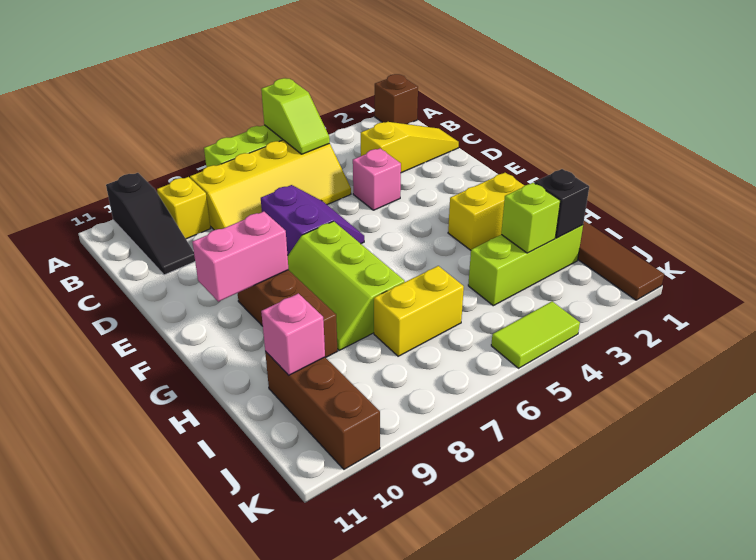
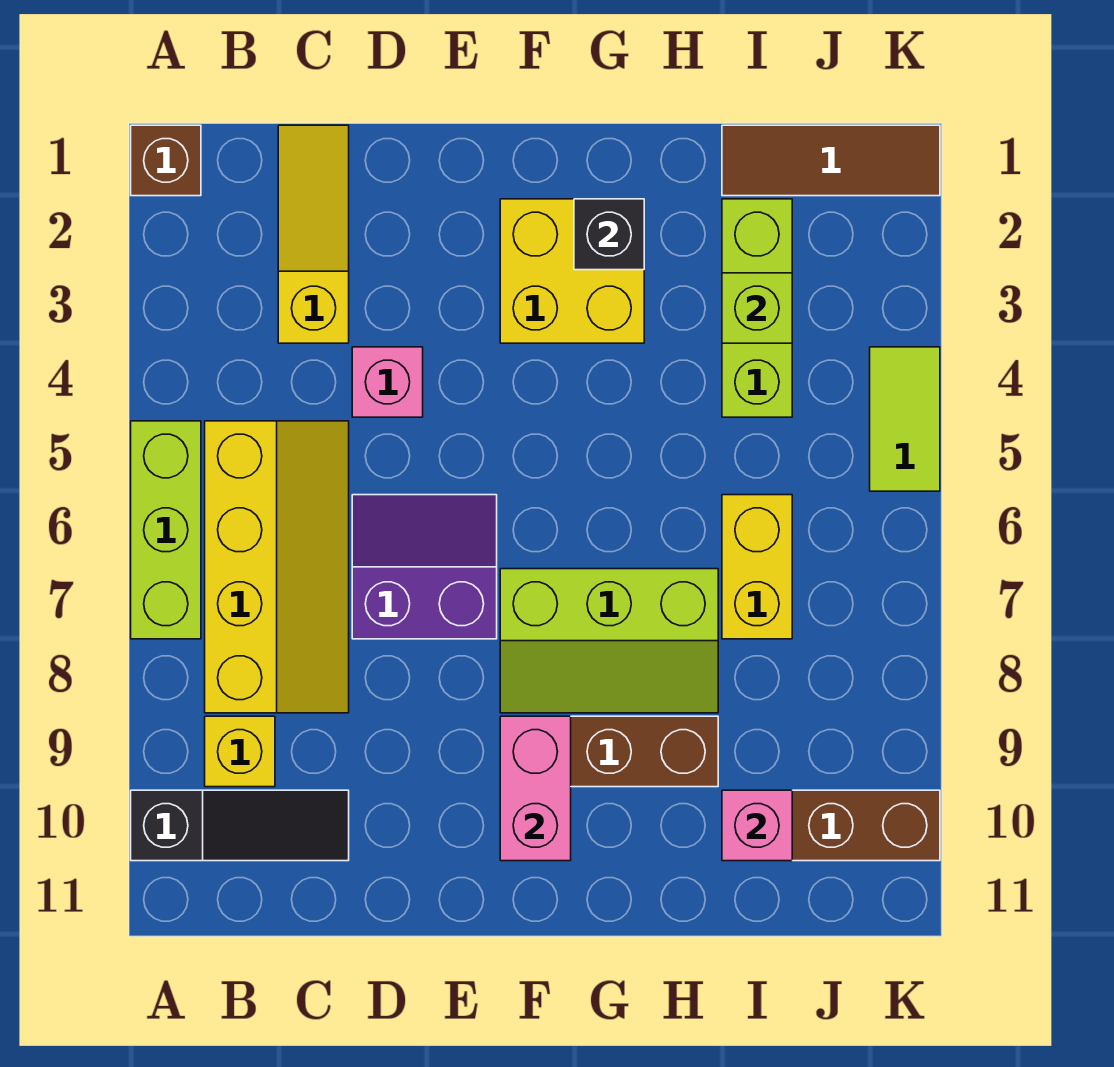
lime 1x2 slope [261,78,330,154] -> none
yellow 1x2 brick [448,173,525,250] -> yellow 2x2 brick [500,199,644,343]
black 1x1 brick [535,169,589,238] -> black 1x1 brick moved to [574,199,644,270]

